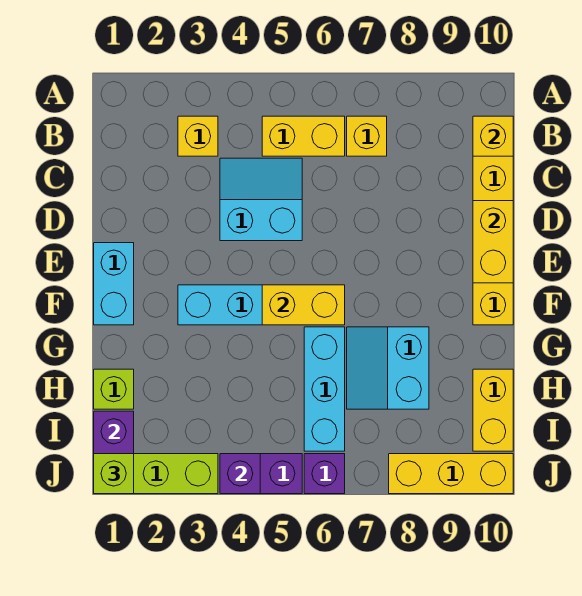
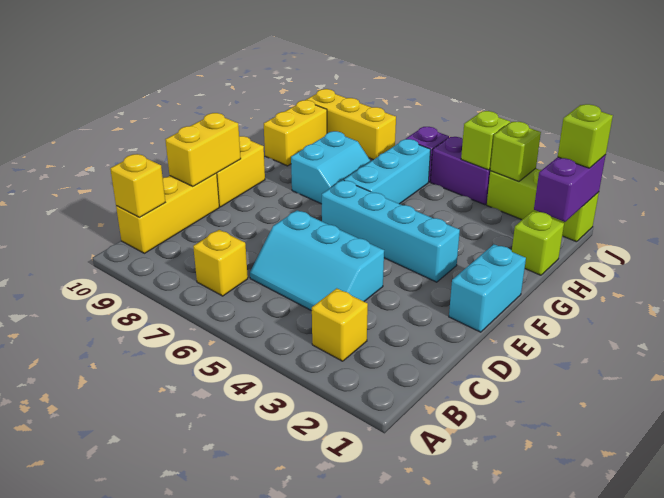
yellow 1x2 brick [262,116,345,156] -> none
cyan 2x2 slope [220,158,302,241] -> cyan 2x3 slope [250,210,384,311]
yellow 1x2 brick [262,285,345,325] -> none
none -> lime 1x1 brick [490,122,541,182]
purple 1x1 brick [220,454,260,494] -> lime 1x1 brick [461,111,510,170]

